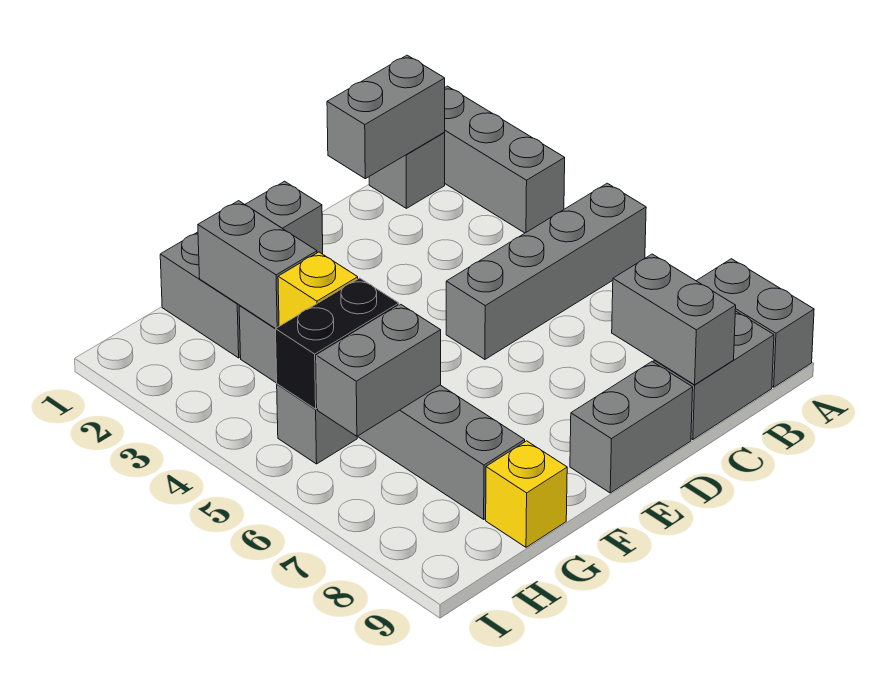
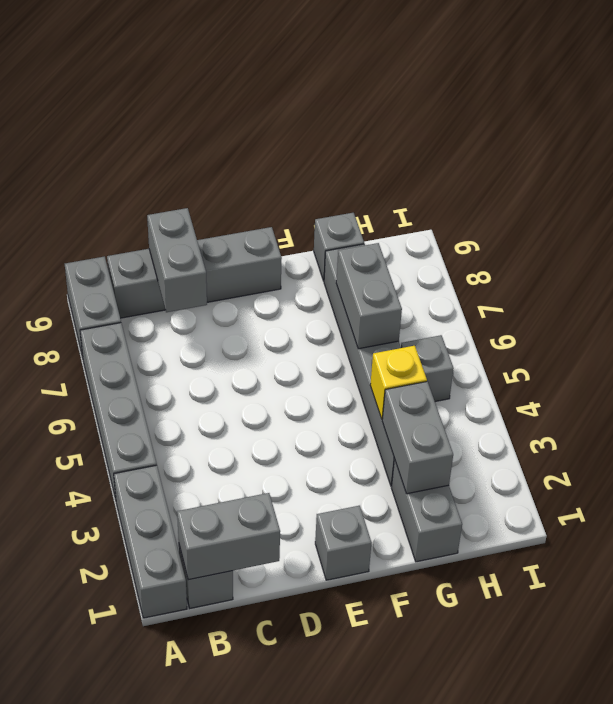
grey 1x4 brick [446,183,646,359] -> grey 1x4 brick turned to [80,323,157,499]
black 1x2 brick [276,278,399,409] -> none
grey 1x2 brick [317,305,441,436] -> grey 1x2 brick turned to [336,243,402,349]
yellow 1x1 brick [486,441,567,547] -> grey 1x1 brick [314,213,364,281]

